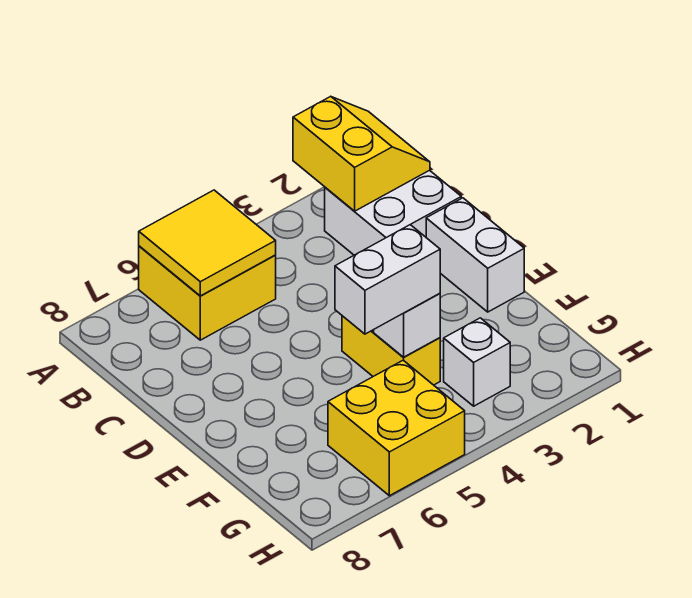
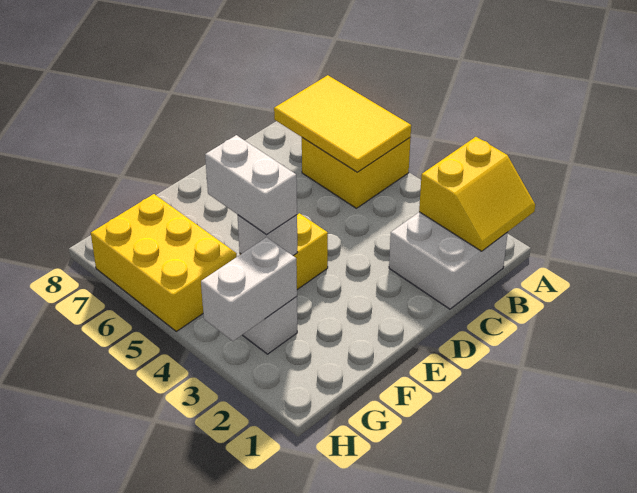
yellow 2x2 tile [139,190,276,296] -> yellow 2x3 tile [274,75,411,172]
white 1x2 brick [426,198,524,312] -> white 1x2 brick moved to [201,237,297,341]
yellow 2x2 brick [328,360,465,496] -> yellow 2x3 brick [91,194,237,331]

